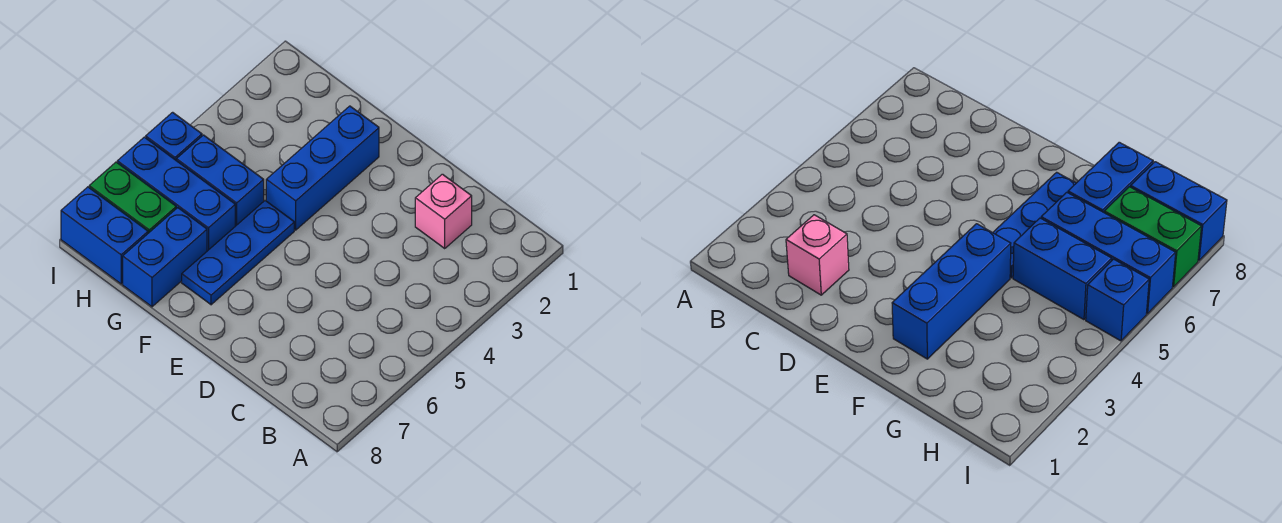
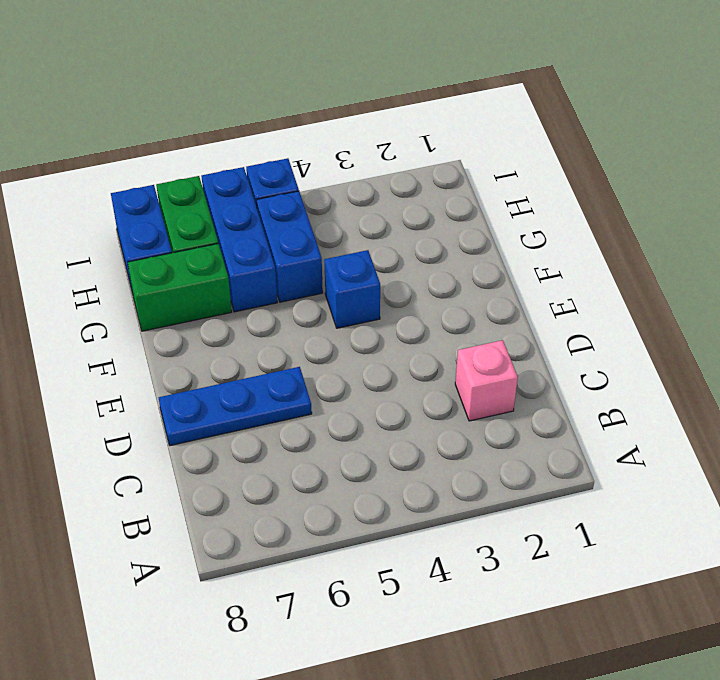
blue 1x3 brick [266,106,379,230] -> blue 1x1 brick [324,250,380,328]
blue 1x3 plate [182,201,294,305] -> blue 1x3 plate moved to [159,367,312,446]
blue 1x2 brick [123,208,207,307] -> green 1x2 brick [127,244,232,331]

